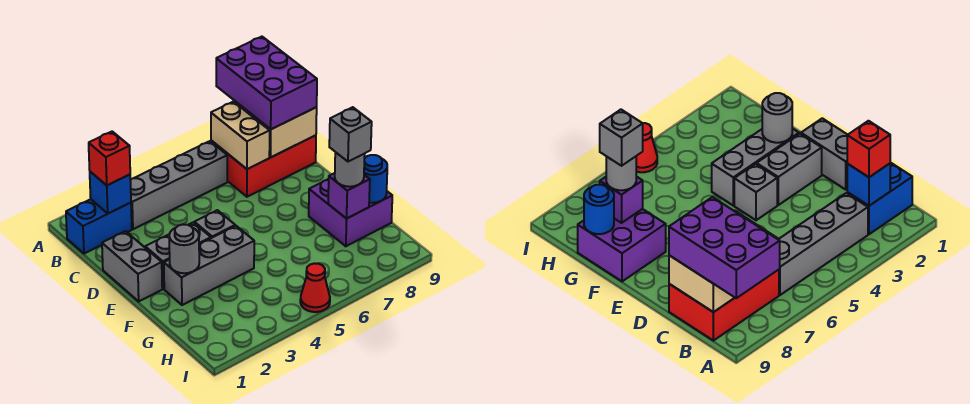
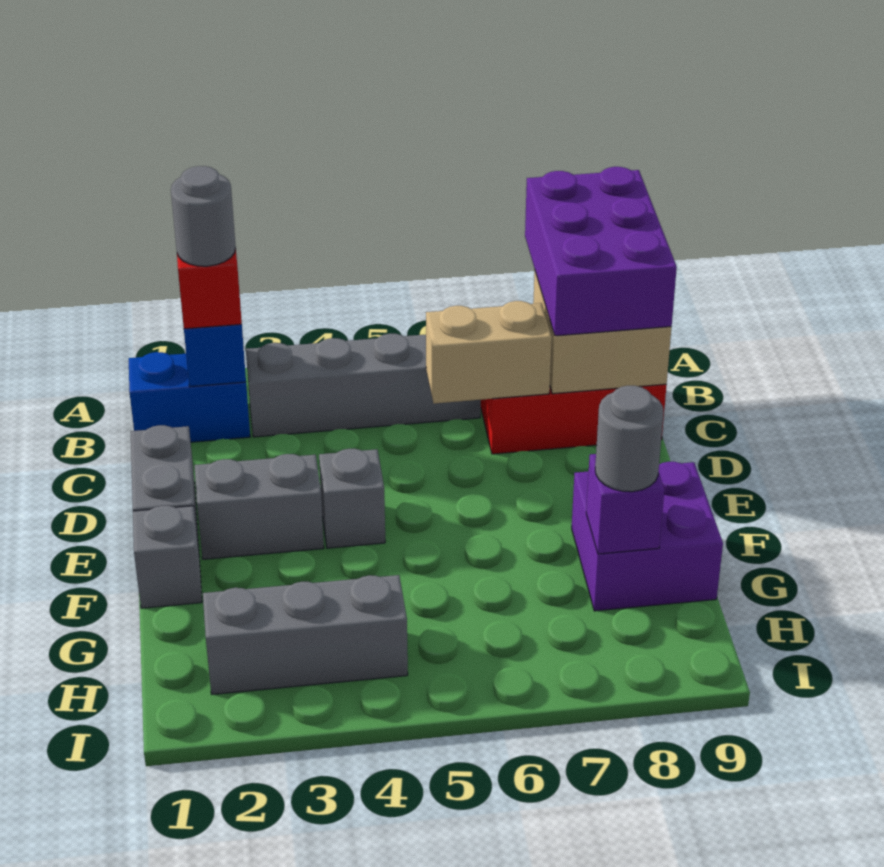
tan 1x2 brick [211,102,270,169] -> tan 1x2 brick turned to [426,301,552,404]
grey 1x3 brick [164,226,254,305] -> grey 1x3 brick moved to [203,575,408,694]
grey 1x1 round brick [169,224,199,273] -> grey 1x1 round brick moved to [171,166,236,266]
grey 1x1 brick [329,107,372,162] -> grey 1x1 brick moved to [133,506,202,608]
blue 1x1 round brick [364,155,387,203] -> none
red 1x1 cone [300,263,330,312] -> none

